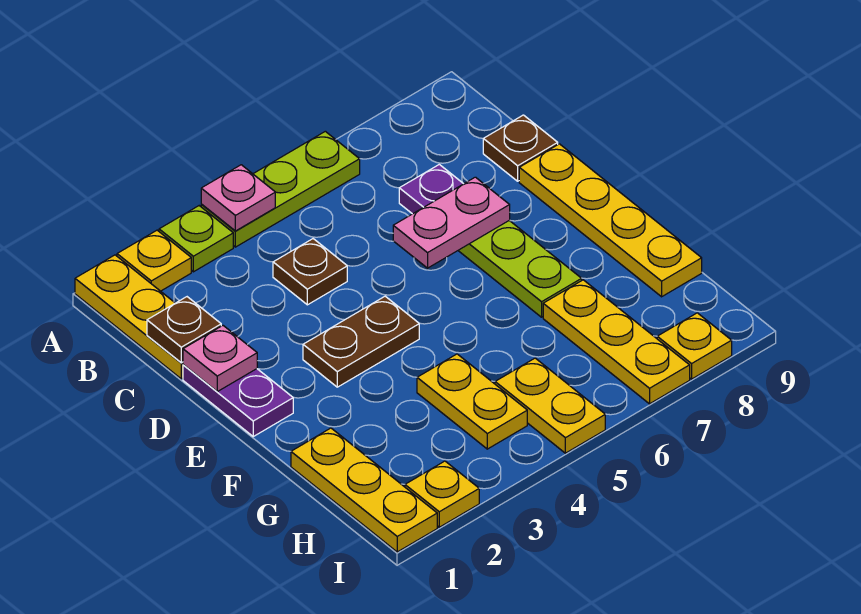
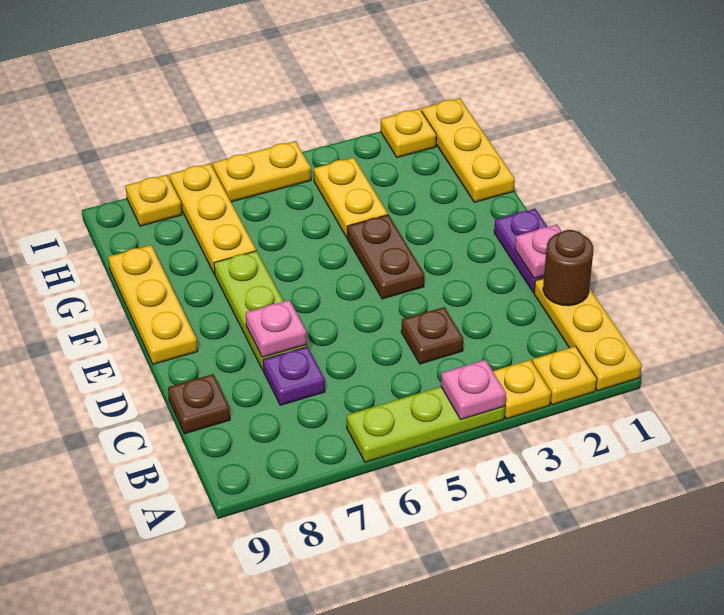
lime 1x1 plate [159,206,233,272] -> yellow 1x1 plate [493,360,551,419]
brown 1x1 plate [147,297,221,363] -> brown 1x1 round brick [543,230,593,306]
pink 1x2 plate [393,177,510,268] -> pink 1x1 plate [246,300,307,357]
yellow 1x4 plate [519,144,702,297] -> yellow 1x3 plate [108,245,198,364]
brown 1x2 plate [303,296,419,387] -> brown 1x2 plate turned to [347,215,424,299]
yellow 1x2 plate [495,358,605,453] -> yellow 1x2 plate turned to [213,141,311,202]

